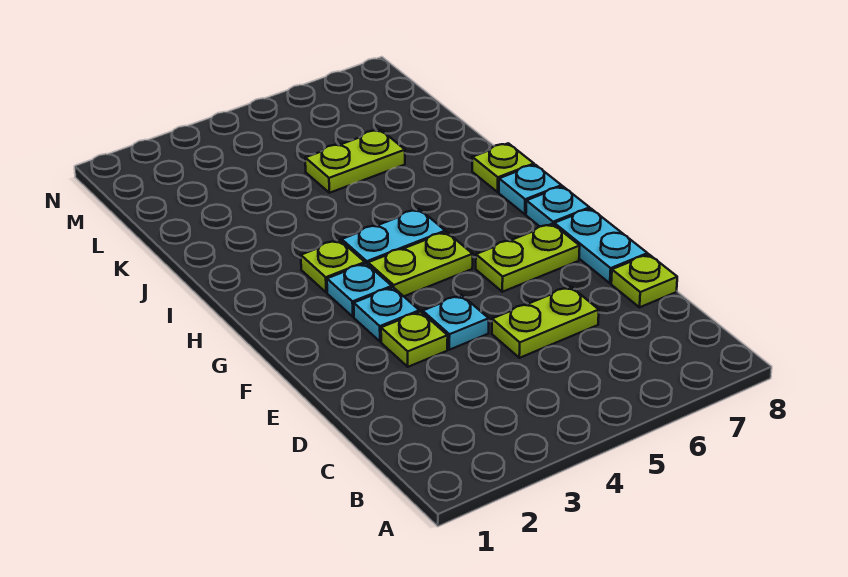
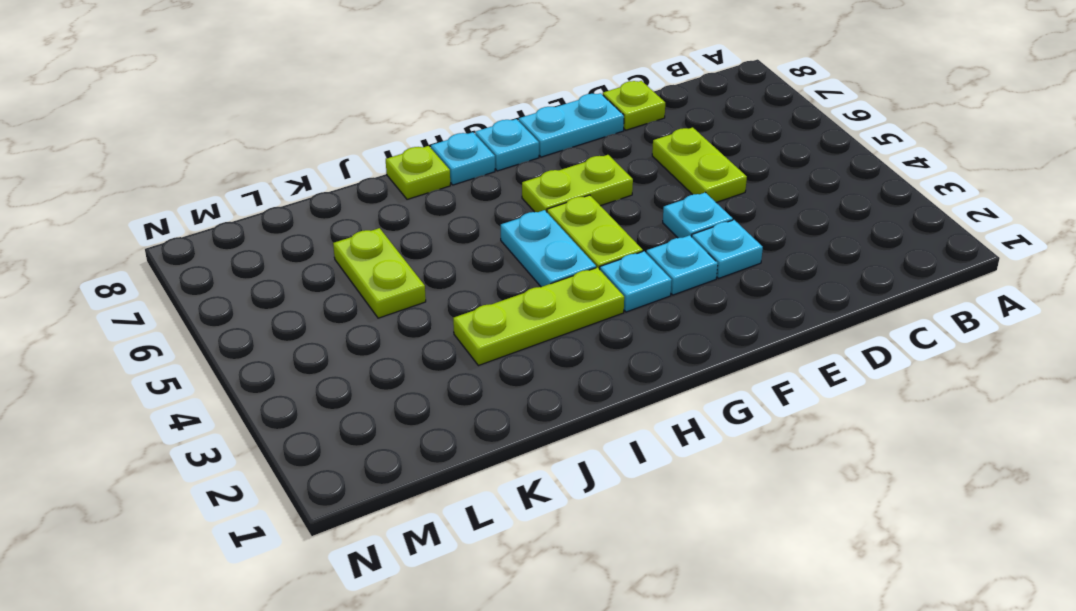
lime 1x1 plate [381,312,448,367] -> cyan 1x1 plate [692,220,763,278]
lime 1x2 plate [476,224,580,292] -> lime 1x2 plate turned to [522,155,633,212]
lime 1x1 plate [301,240,365,293] -> lime 1x3 plate [453,267,624,366]

